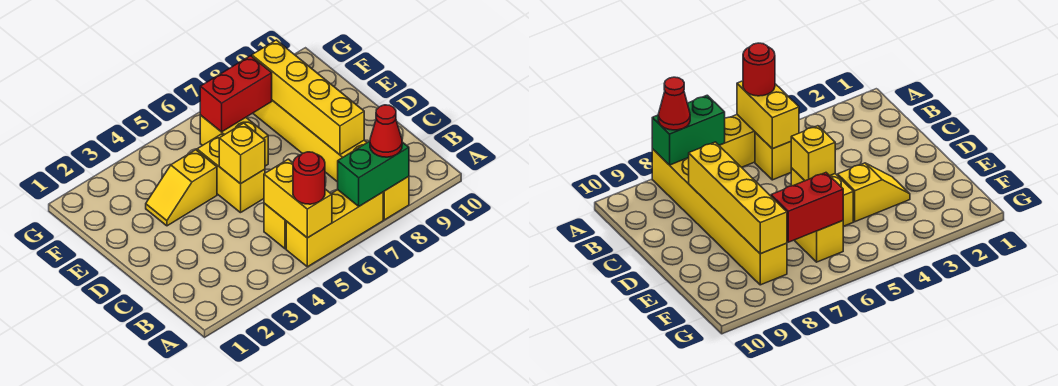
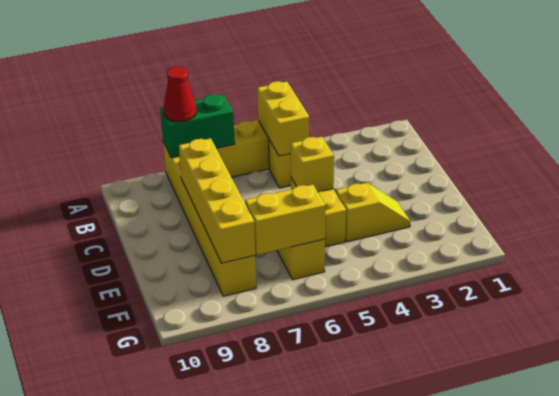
red 1x1 round brick [293,152,325,204] -> none
red 1x2 brick [200,56,272,132] -> yellow 1x2 brick [245,185,325,255]

